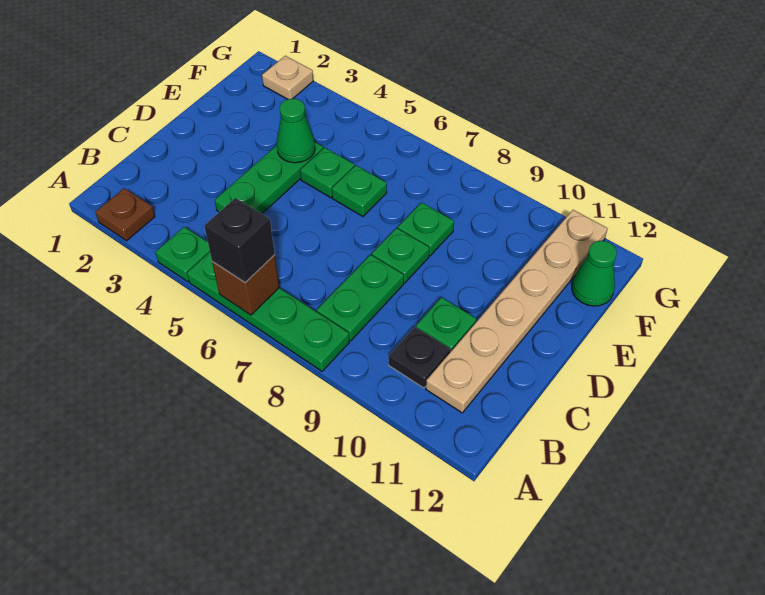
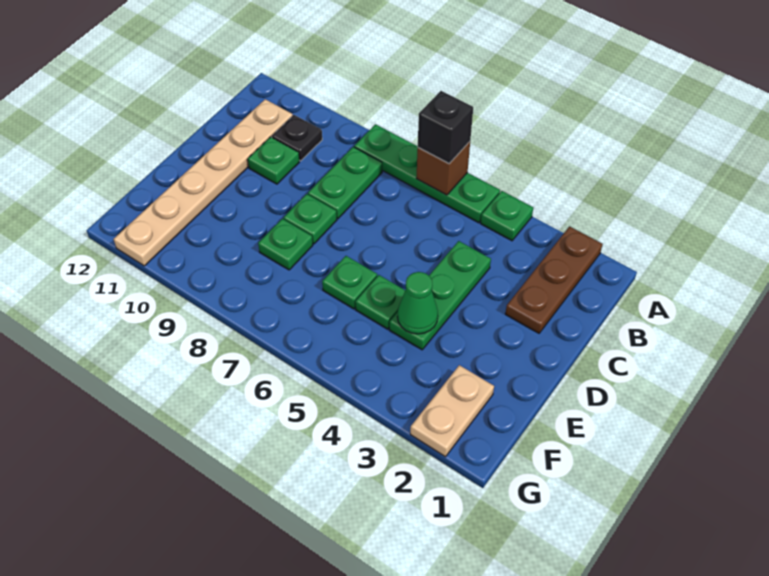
brown 1x1 plate [95,188,155,241] -> brown 1x3 plate [505,227,603,333]
green 1x1 cone [572,241,617,306] -> none
tan 1x1 plate [262,56,313,99] -> tan 1x2 plate [410,365,494,457]

